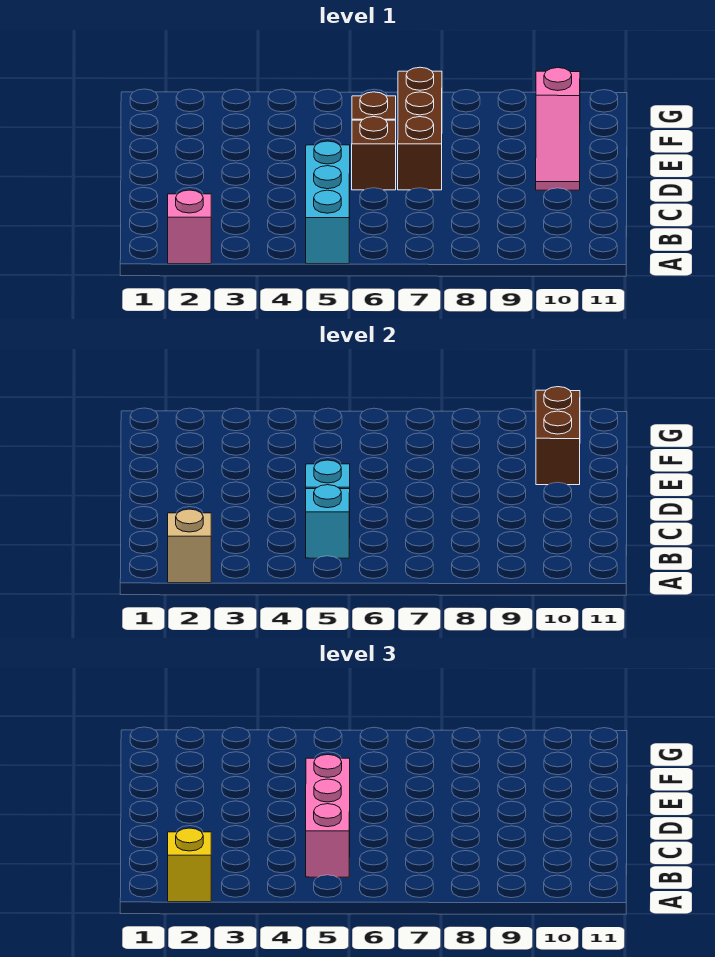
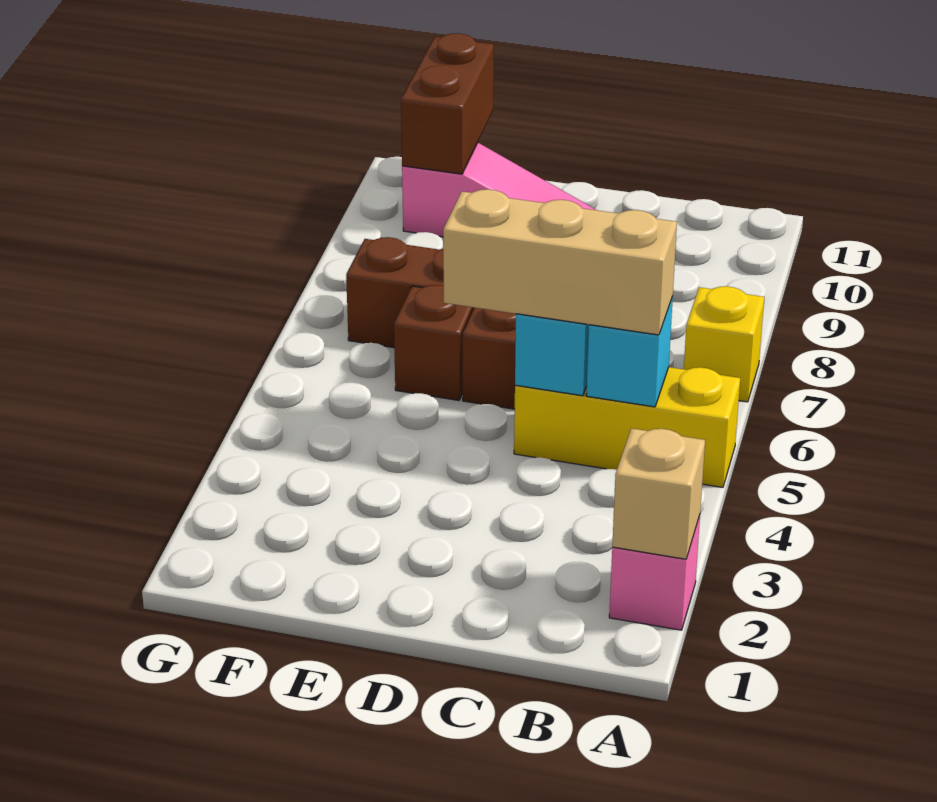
yellow 1x1 brick [168,828,211,902] -> yellow 1x1 brick moved to [684,286,764,402]
cyan 1x3 brick [306,141,350,264] -> yellow 1x3 brick [514,367,740,487]
pink 1x3 brick [306,755,350,877] -> tan 1x3 brick [443,189,677,335]
brown 1x2 brick [536,387,580,485] -> brown 1x2 brick turned to [401,33,494,174]

